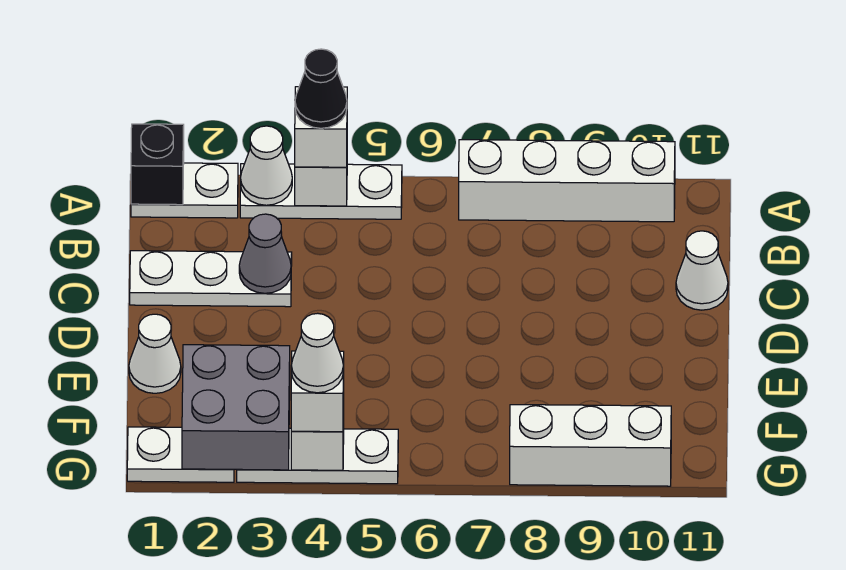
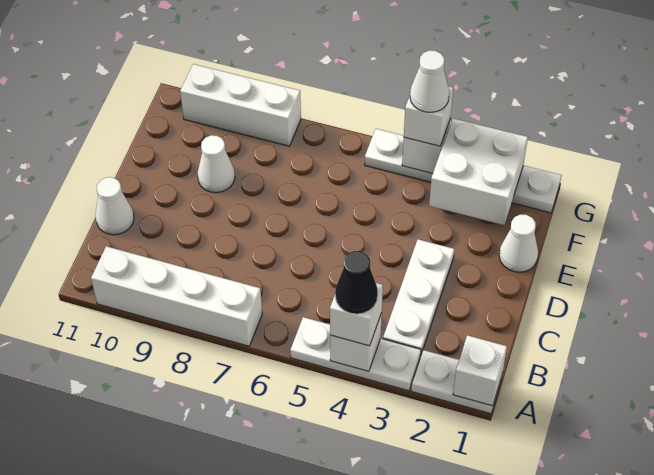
black 1x1 brick [131,124,184,205] -> white 1x1 brick [453,335,507,406]
white 1x1 cone [240,126,292,205] -> white 1x1 cone moved to [197,135,235,193]
white 1x3 plate [130,251,292,307] -> white 1x3 plate turned to [383,239,454,354]
grey 1x1 cone [239,214,291,293] -> none
grey 2x2 brick [182,345,290,470] -> white 2x2 brick [429,119,528,225]

